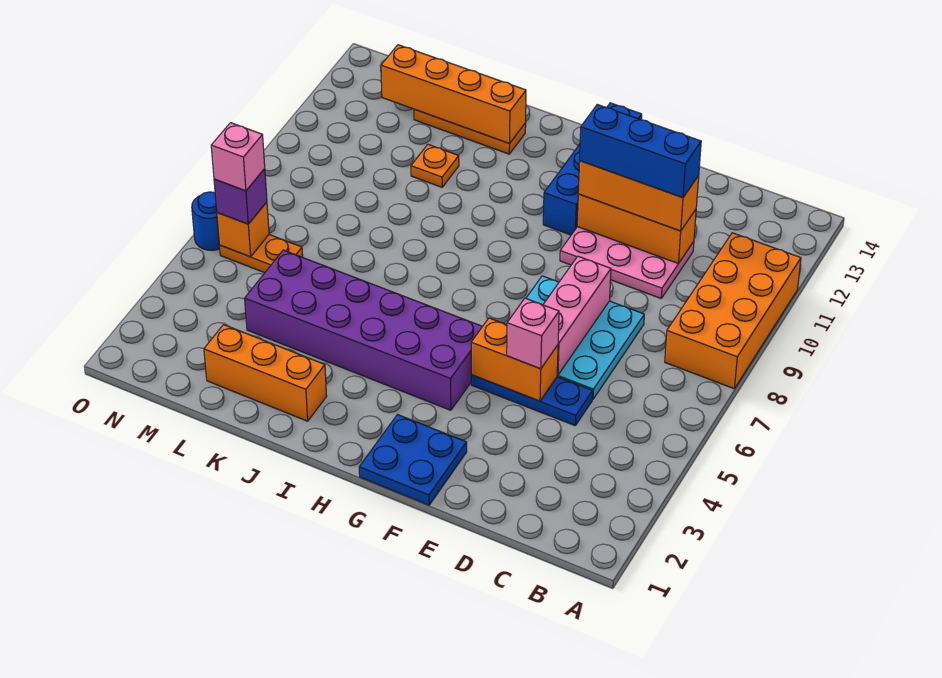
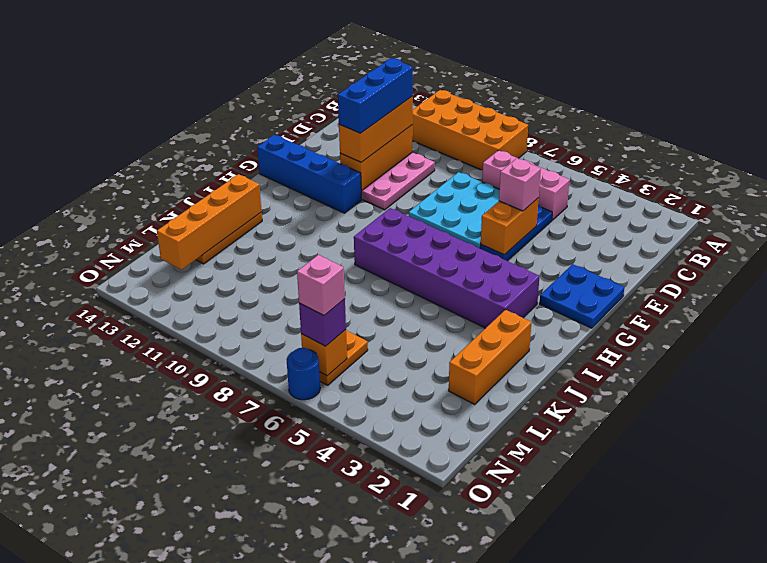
pink 1x3 brick [543,256,611,375] -> pink 1x3 brick moved to [482,150,570,220]
purple 2x6 brick [245,250,482,410] -> purple 2x6 brick turned to [354,208,540,328]
orange 1x1 plate [411,145,459,187] -> none

